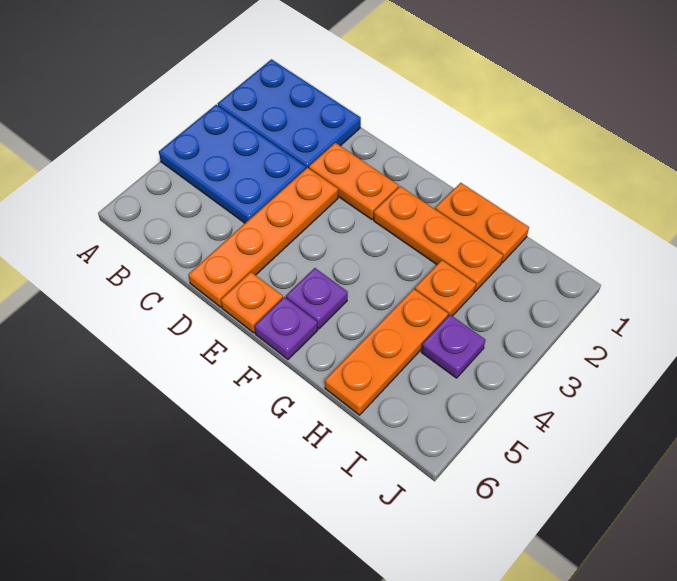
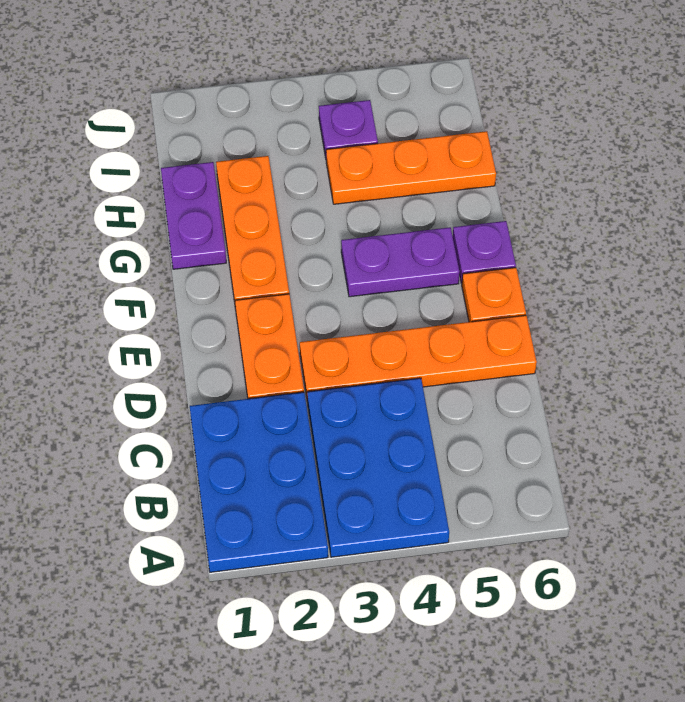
purple 1x1 plate [286,268,348,329] -> purple 1x2 plate [341,227,459,297]
orange 1x2 plate [435,183,529,263] -> purple 1x2 plate [161,162,226,269]
orange 1x1 plate [415,260,476,316] -> none

